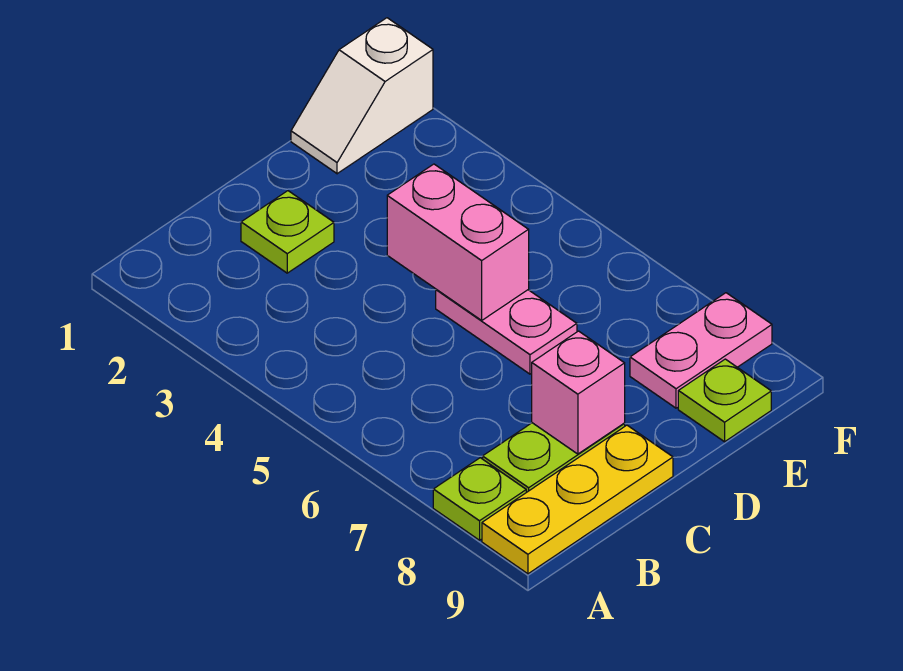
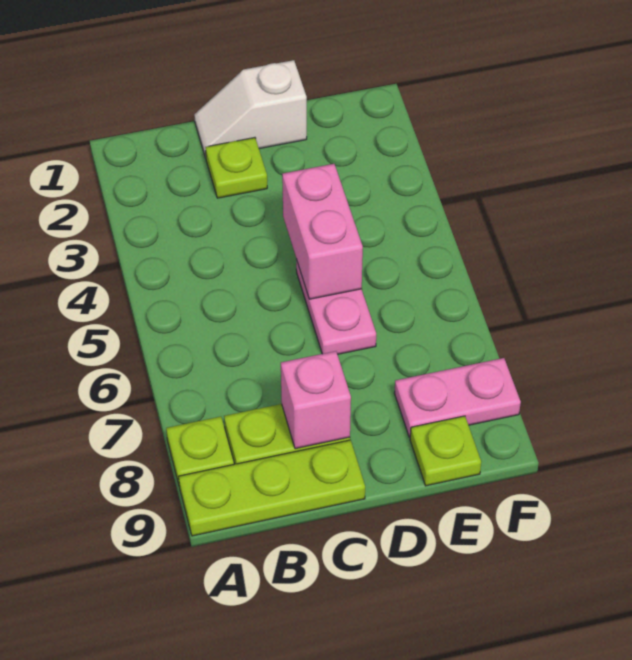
yellow 1x3 plate [482,425,673,574] -> lime 1x3 plate [179,440,365,536]
white 1x2 slope [291,18,433,174] -> white 1x2 slope moved to [194,60,307,158]

